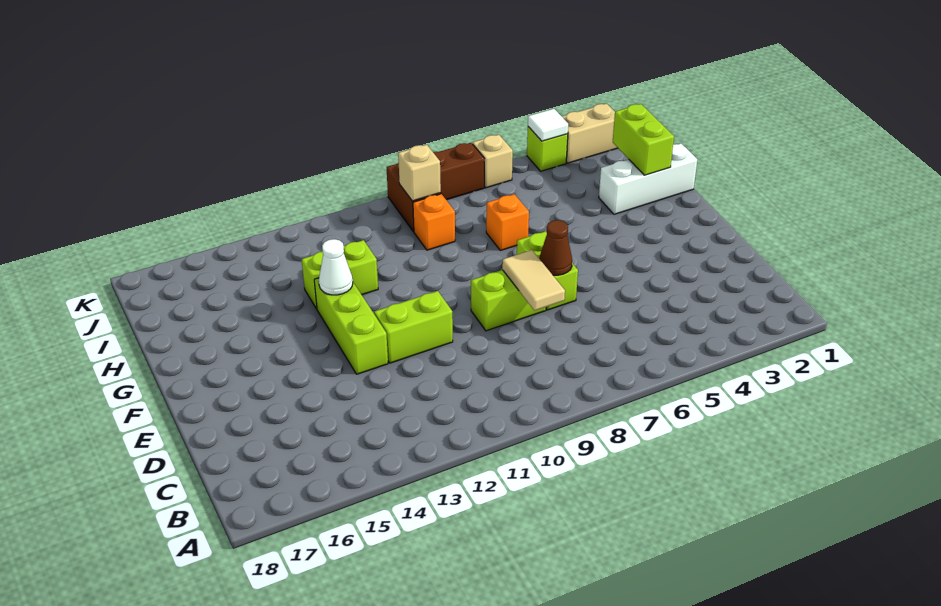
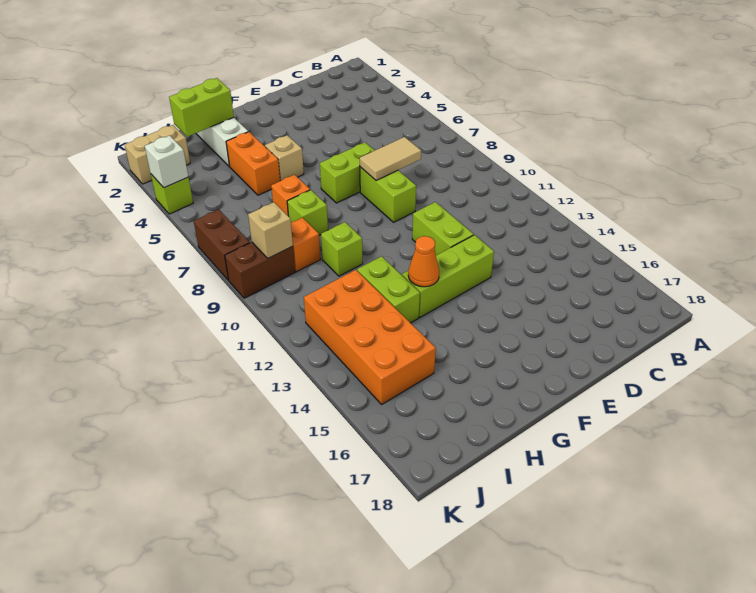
brown 1x1 cone [539,220,572,275] -> none
white 1x1 cone [319,239,353,295] -> orange 1x1 cone [408,236,439,287]
none -> orange 1x2 brick [226,132,280,195]
none -> lime 1x1 brick [287,190,328,235]
none -> lime 1x1 brick [321,222,363,276]
none -> orange 2x4 brick [304,270,436,404]
tan 1x2 brick [562,104,617,163] -> tan 1x2 brick turned to [125,125,190,184]
white 1x1 tile [528,109,568,141] -> white 1x1 brick [145,136,188,188]
tan 1x1 brick [473,135,513,188] -> tan 1x1 brick moved to [265,135,304,181]

